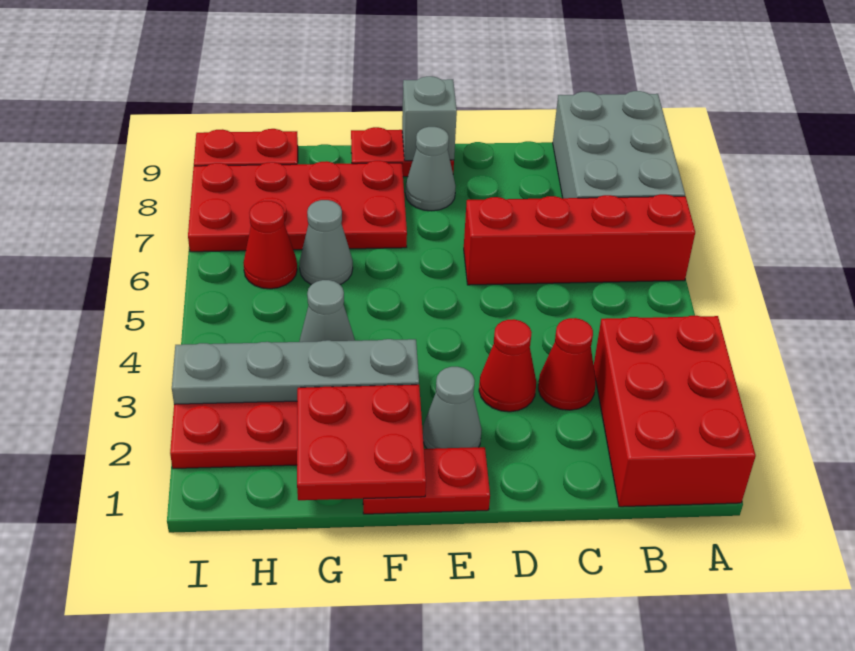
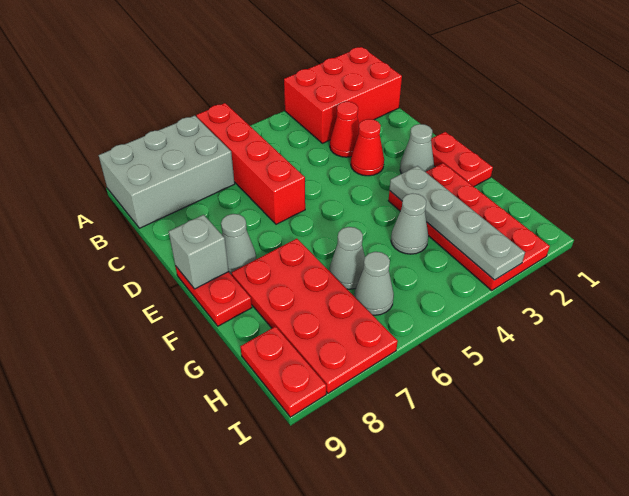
red 2x2 plate [297,385,426,500] -> none
red 1x1 cone [243,201,297,289] -> grey 1x1 cone [354,252,394,315]

